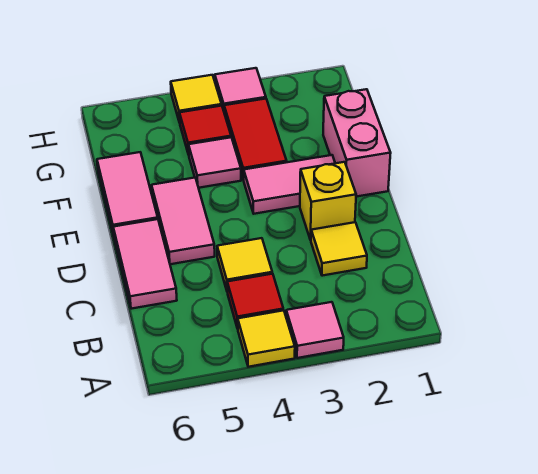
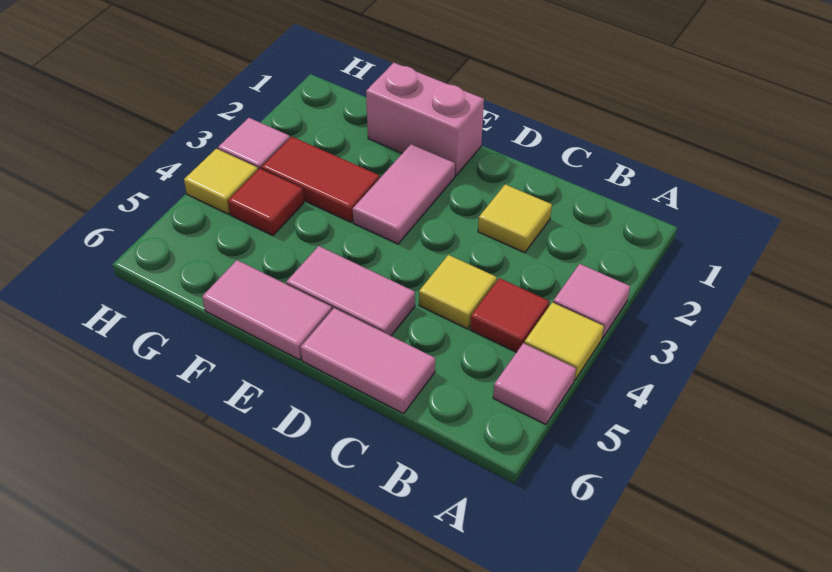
yellow 1x1 brick [300,162,356,240] -> none
pink 1x1 tile [189,137,241,188] -> pink 1x1 tile moved to [493,343,576,424]

